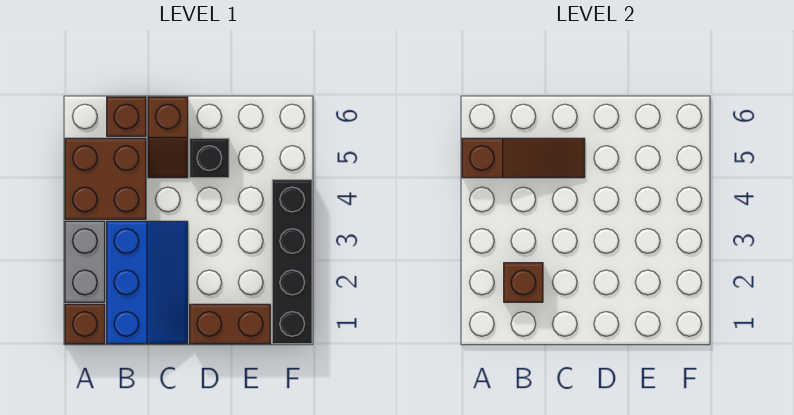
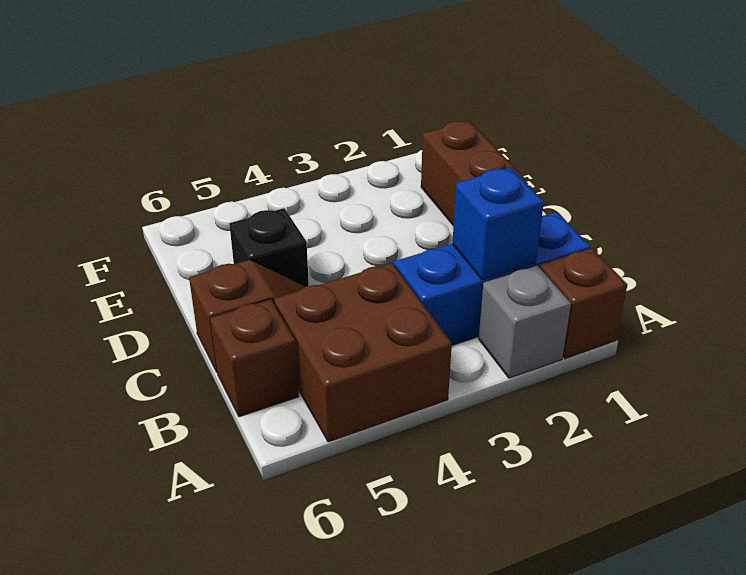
grey 1x2 brick [65,221,105,302] -> grey 1x1 brick [479,266,571,378]
brown 1x3 slope [462,138,585,178] -> none
brown 1x1 brick [504,263,543,302] -> blue 1x1 brick [452,167,544,280]
black 1x4 brick [272,180,312,344] -> none

